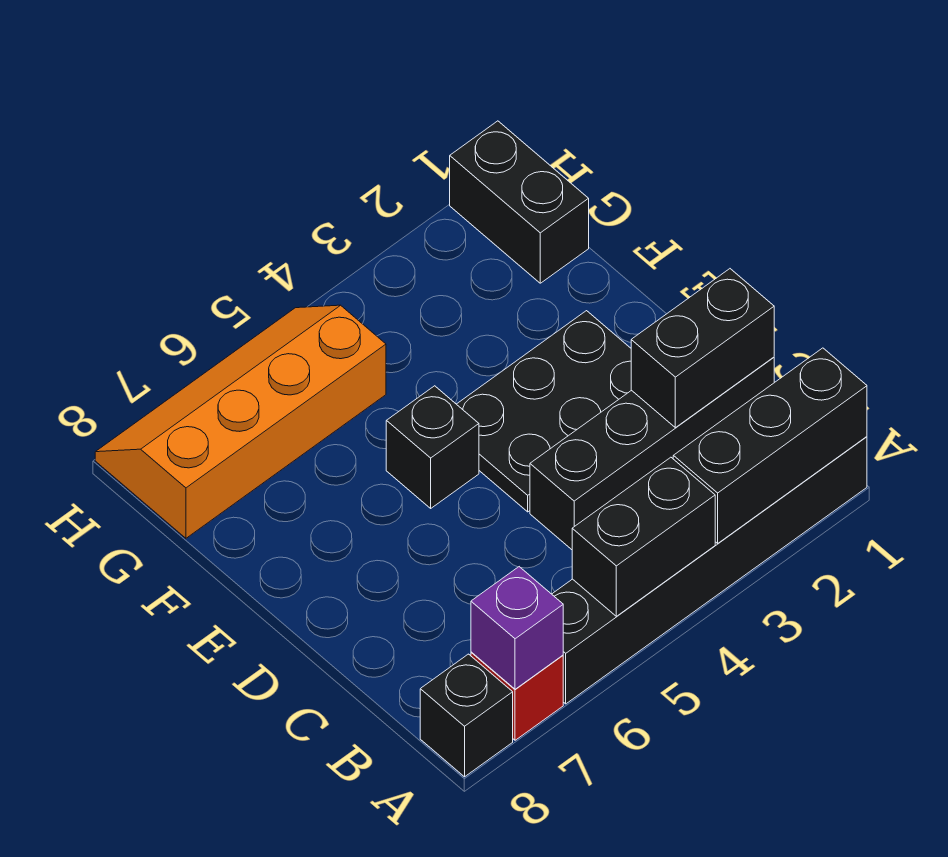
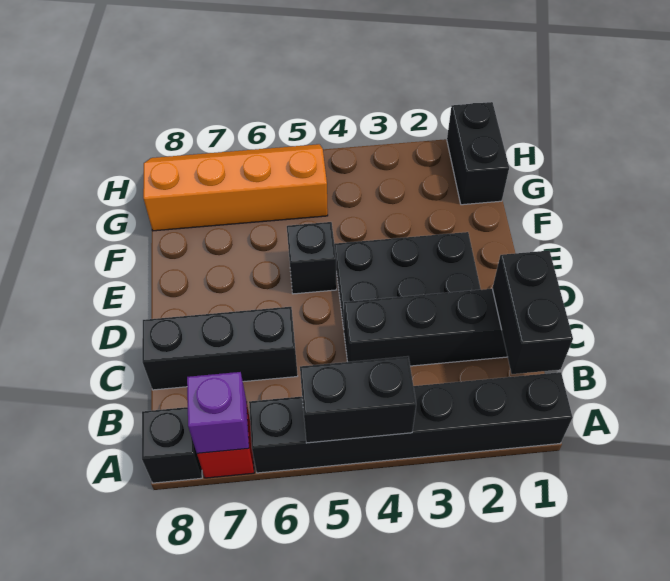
black 1x3 brick [673,348,867,543] -> black 1x3 brick moved to [142,307,298,390]
black 1x2 brick [631,269,774,428] -> black 1x2 brick turned to [492,251,573,374]

